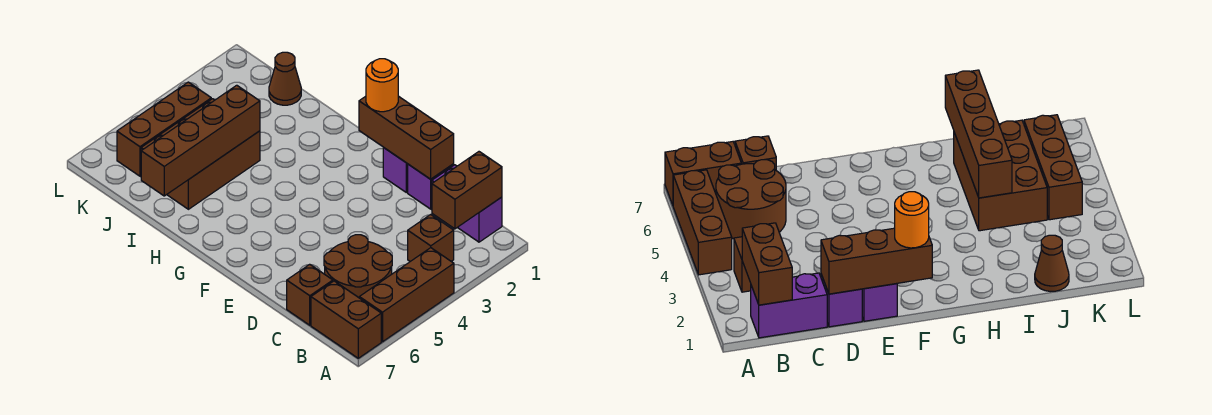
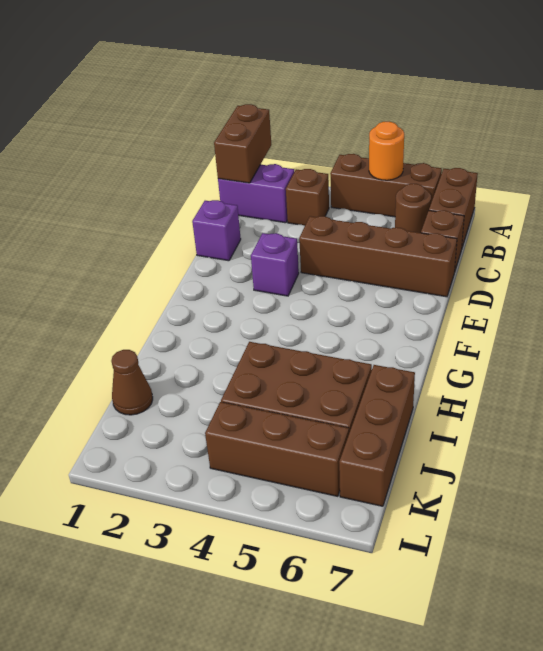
purple 1x2 brick [432,165,502,242] -> purple 1x2 brick turned to [218,164,294,223]
brown 1x2 brick [432,152,502,229] -> brown 1x2 brick turned to [214,104,271,183]
brown 2x2 round brick [324,235,392,298] -> brown 1x1 round brick [395,184,431,233]
brown 1x3 brick [359,96,454,179] -> brown 1x3 brick moved to [339,365,415,506]
purple 1x1 brick [383,147,408,192] -> purple 1x1 brick moved to [251,233,299,296]
orange 1x1 round brick [366,59,398,112] -> orange 1x1 round brick moved to [369,122,404,180]
brown 1x4 brick [141,85,260,196] -> brown 1x4 brick moved to [299,216,457,297]

